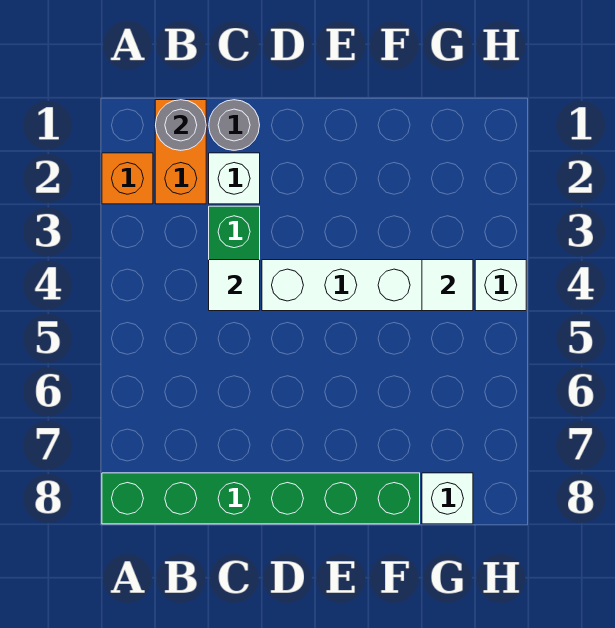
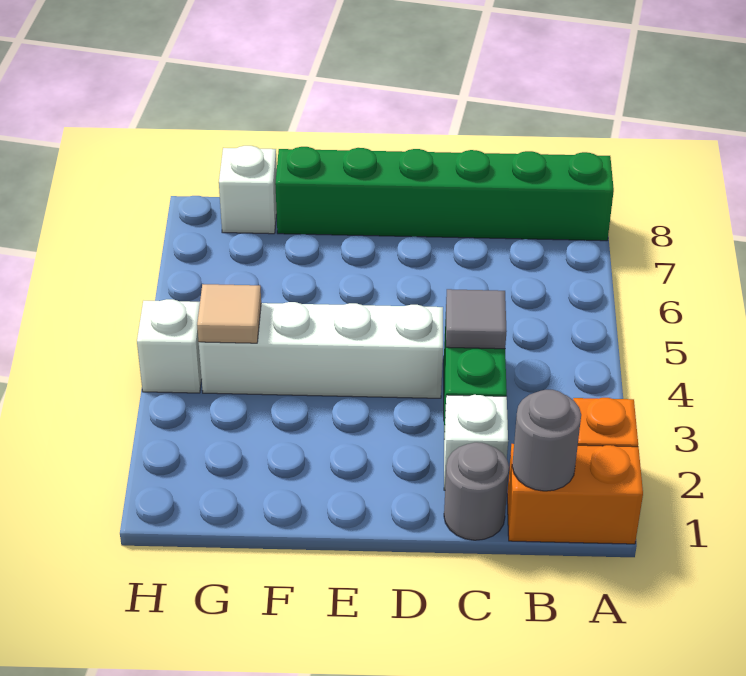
orange 1x2 brick [155,100,206,204] -> orange 1x2 brick turned to [507,444,643,544]
white 1x1 tile [209,260,260,311] -> grey 1x1 tile [446,289,507,349]
white 1x1 tile [422,260,473,311] -> tan 1x1 tile [197,284,261,343]

